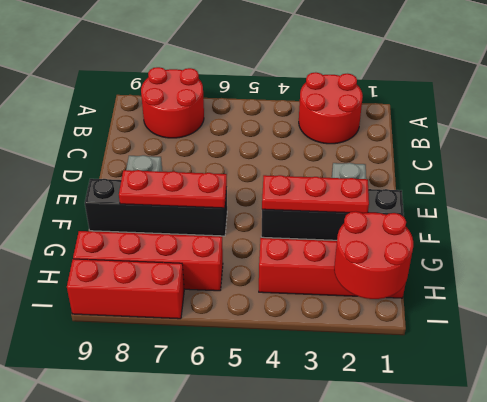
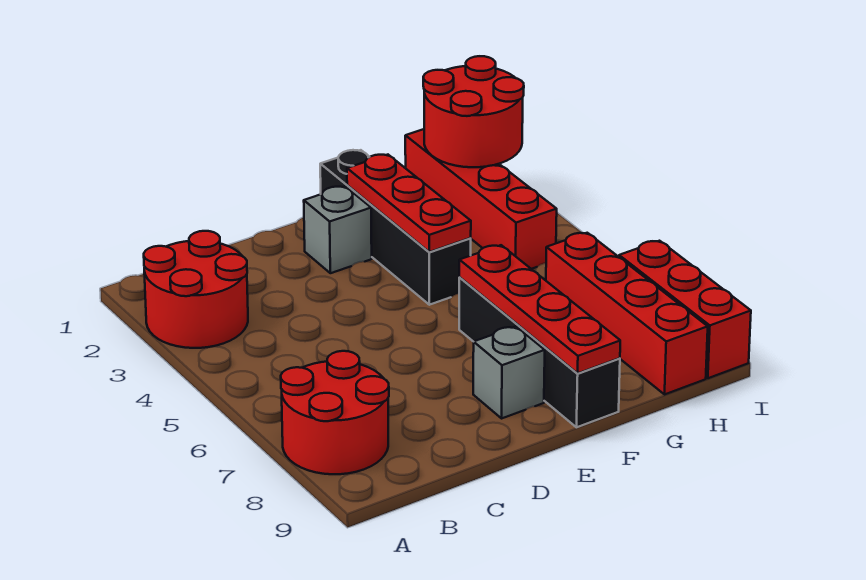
red 1x3 plate [119,170,227,208] -> red 1x4 plate [459,245,620,373]

